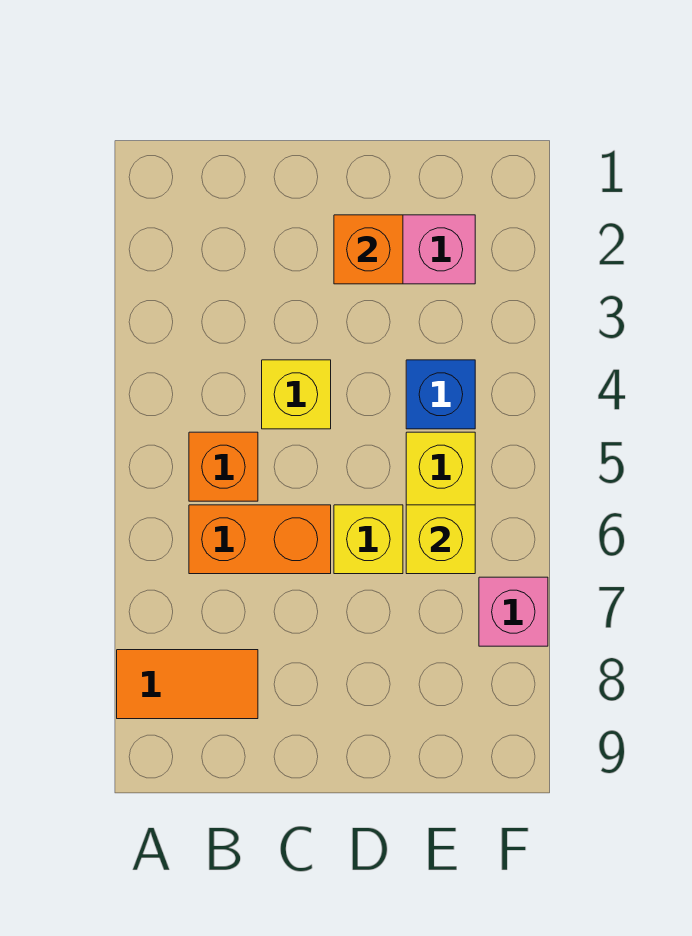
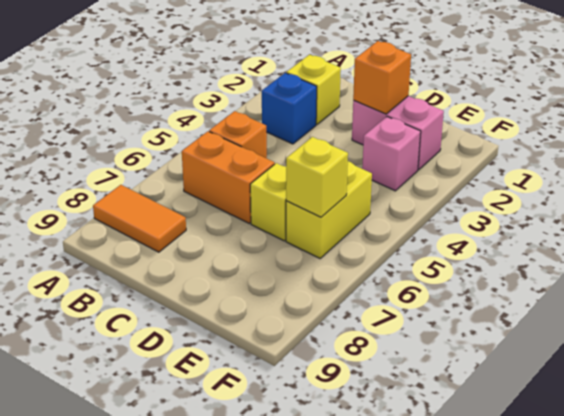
yellow 1x1 brick [262,360,331,429] -> yellow 1x1 brick moved to [287,55,341,124]
blue 1x1 brick [406,360,475,429] -> blue 1x1 brick moved to [262,73,317,144]
pink 1x1 brick [479,577,548,646] -> pink 1x1 brick moved to [362,117,421,191]

